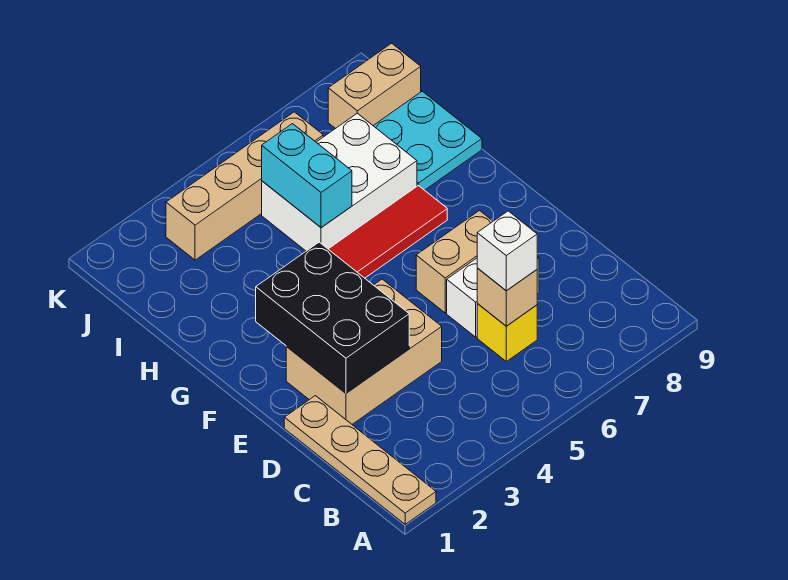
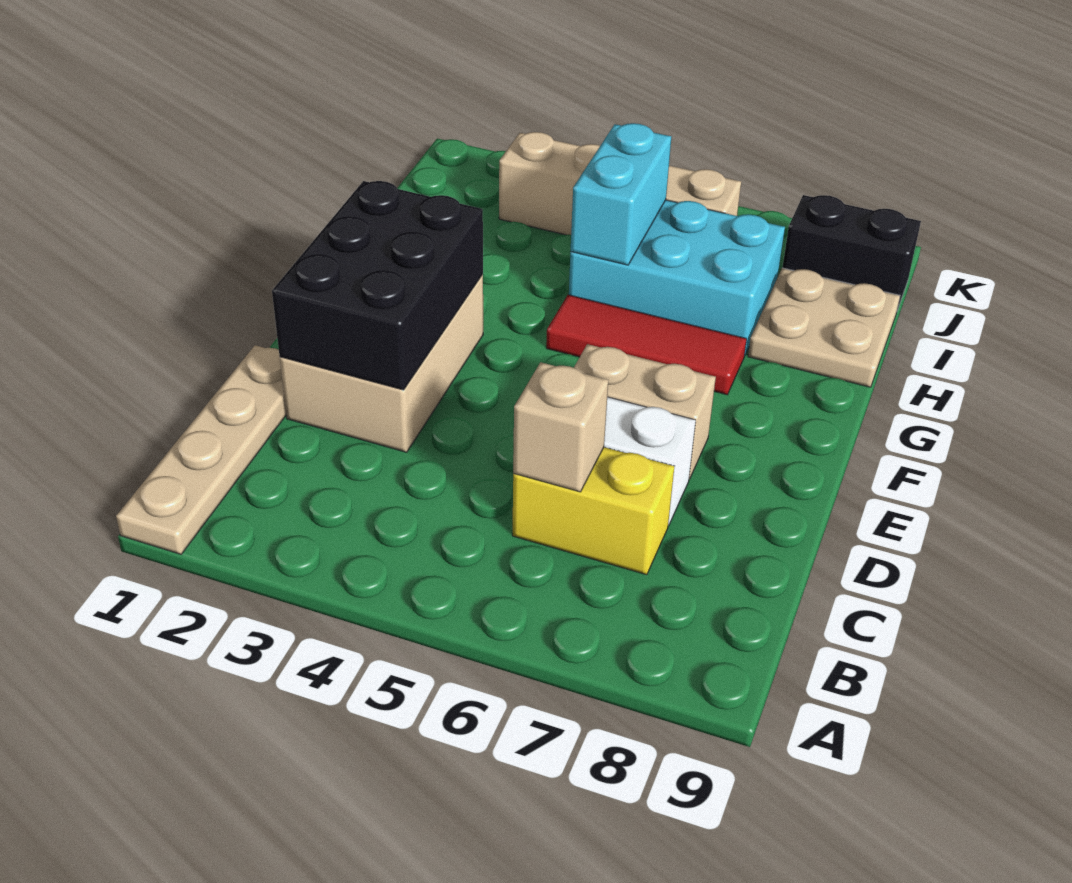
yellow 1x1 brick [477,304,537,361] -> yellow 1x2 brick [512,447,674,575]
white 1x1 brick [477,211,537,291] -> none
tan 2x3 brick [286,279,442,424] -> tan 2x3 brick turned to [280,274,483,452]
white 2x3 brick [262,113,417,251] -> cyan 2x3 brick [569,200,785,356]
cyan 2x2 plate [373,91,482,190] -> tan 2x2 plate [748,268,900,387]
tan 1x2 brick [328,43,421,129] -> black 1x2 brick [782,195,921,310]

